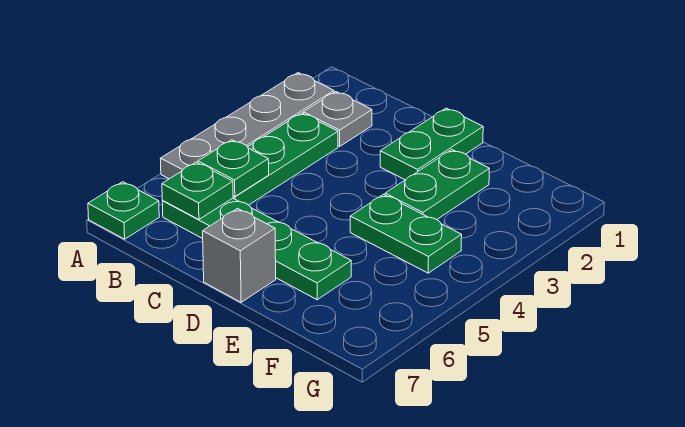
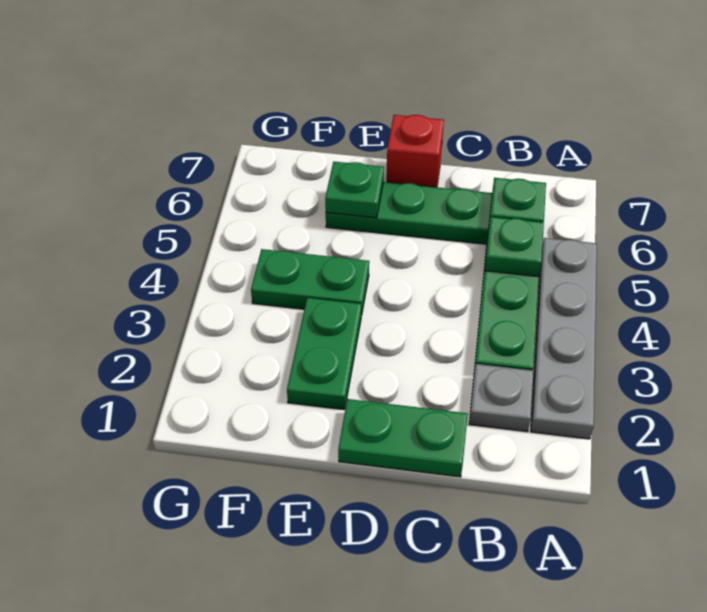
green 1x1 plate [88,182,159,239] -> green 1x1 plate moved to [325,162,384,218]
green 1x2 plate [380,108,483,180] -> green 1x2 plate turned to [338,399,468,477]
grey 1x1 brick [203,209,276,302] -> red 1x1 brick [386,115,444,187]

